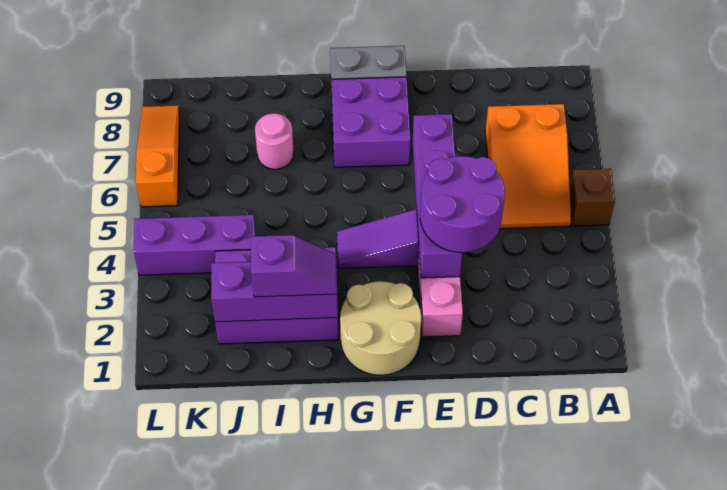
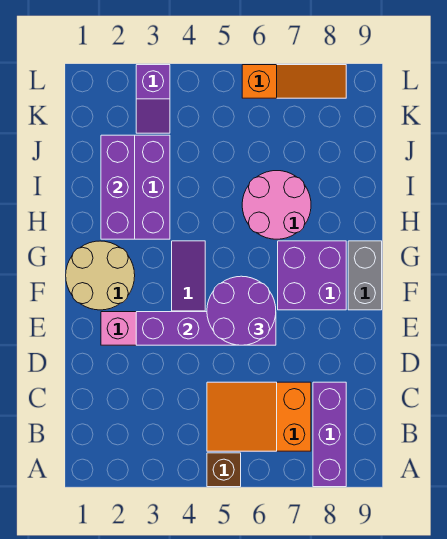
purple 2x2 round brick [420,156,505,253] -> purple 2x2 round brick moved to [207,276,276,345]
purple 1x2 slope [251,235,337,297] -> purple 1x2 slope moved to [136,65,170,133]
pink 1x1 round brick [255,113,294,169] -> pink 2x2 round brick [242,171,311,239]
purple 1x3 brick [134,215,256,275] -> purple 1x3 brick moved to [313,382,346,487]

